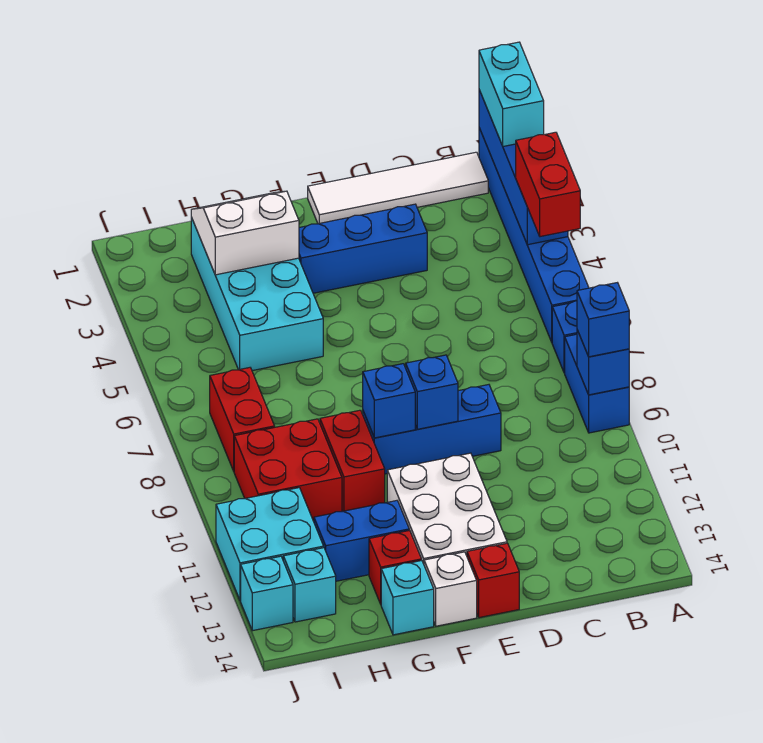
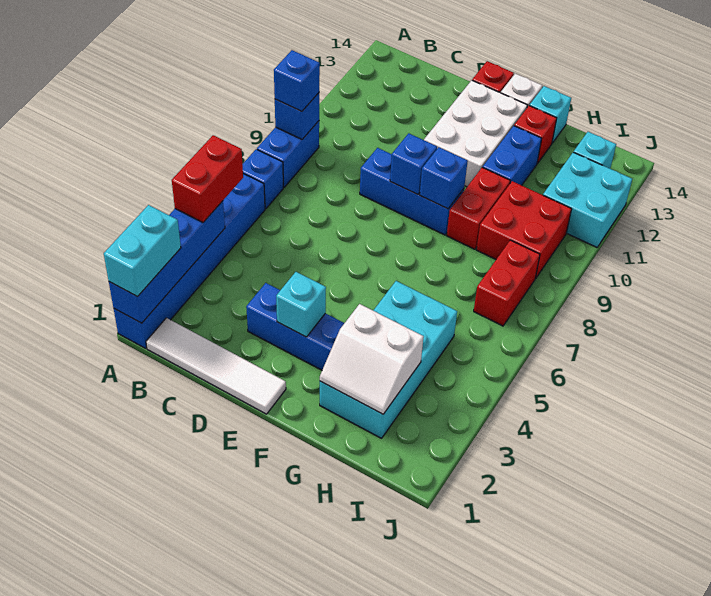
blue 1x2 brick [314,501,409,581] -> blue 1x2 brick turned to [483,126,542,185]
cyan 1x1 brick [241,556,293,631] -> cyan 1x1 brick moved to [276,272,326,337]

